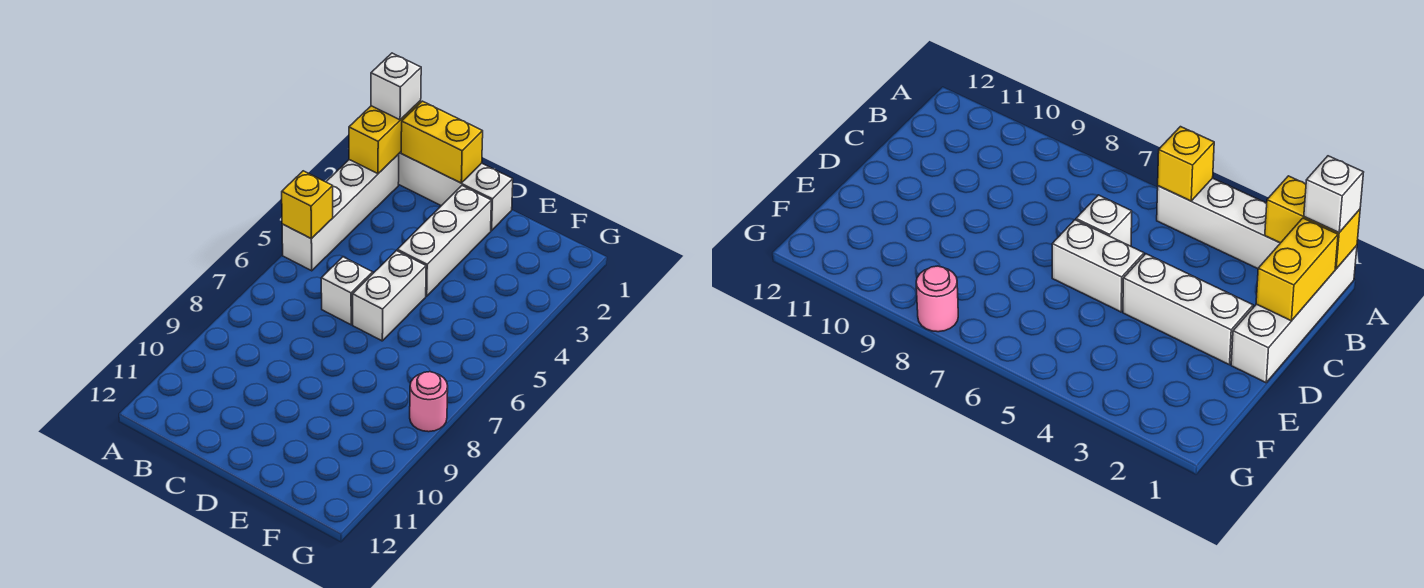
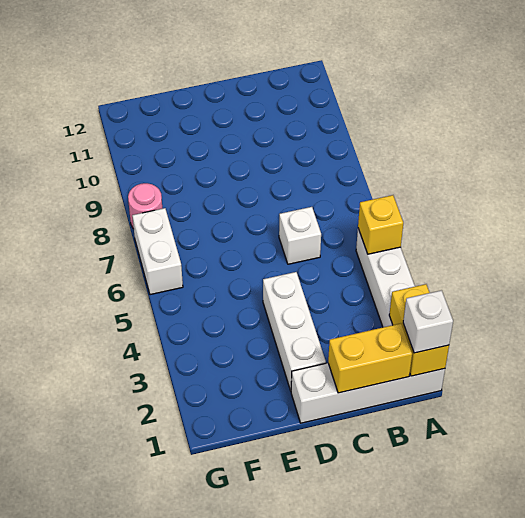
white 1x2 brick [353,251,426,341] -> white 1x2 brick moved to [132,208,183,295]

